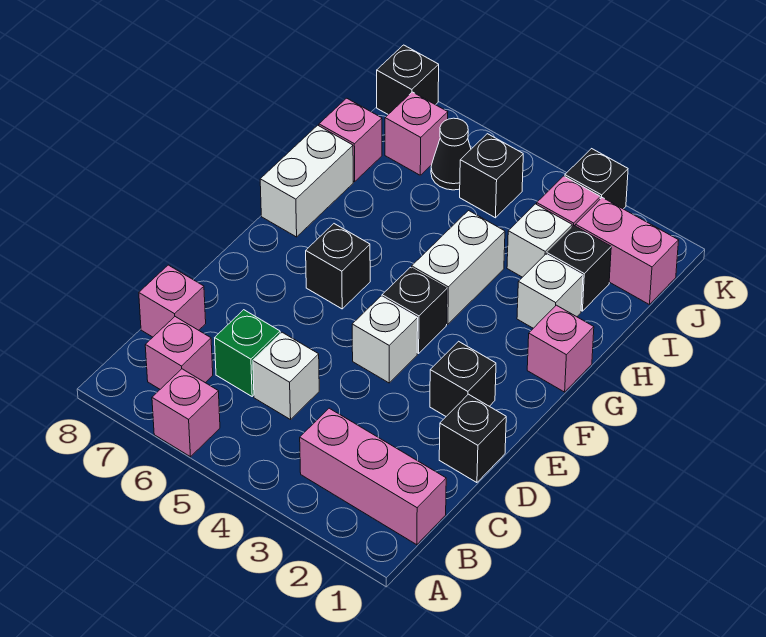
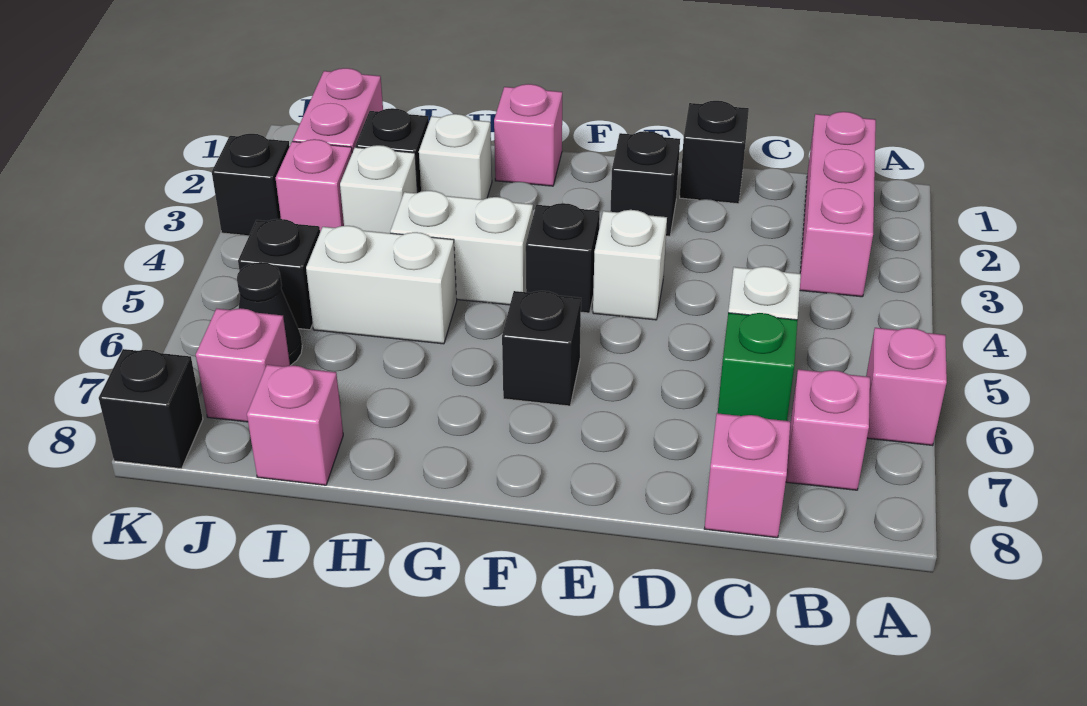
white 1x2 brick [260,125,353,237] -> white 1x2 brick moved to [306,226,457,344]

